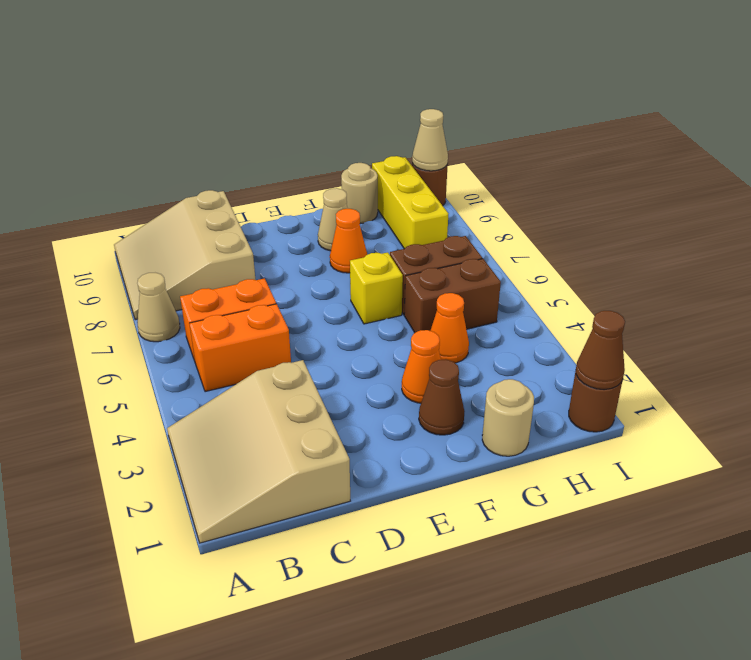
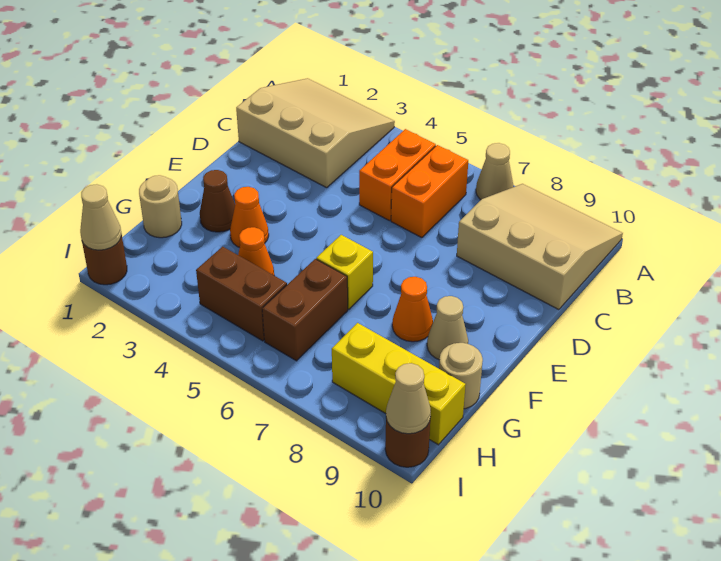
brown 1x2 brick [404,258,501,333] -> brown 1x2 brick turned to [196,247,287,341]
brown 1x1 cone [576,311,625,390] -> tan 1x1 cone [80,184,121,250]

